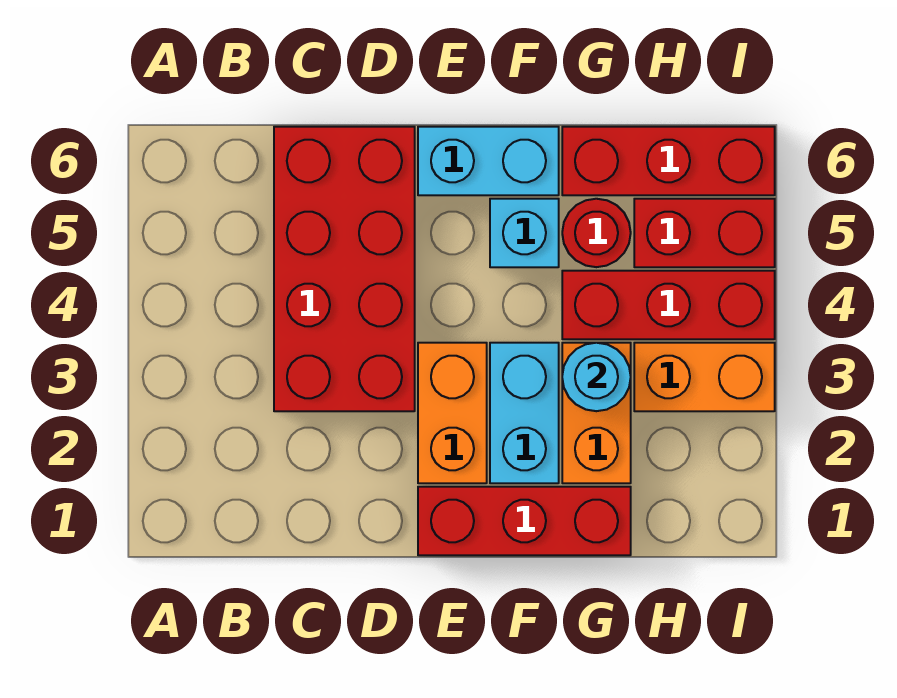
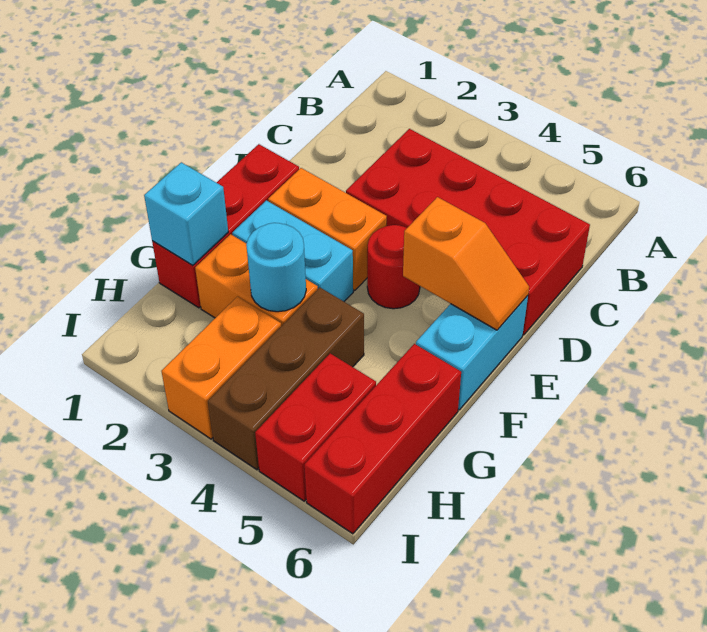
none -> orange 1x2 slope [403,197,529,330]
cyan 1x1 brick [490,199,559,267] -> cyan 1x1 brick moved to [144,162,228,265]
red 1x3 brick [562,271,775,339] -> brown 1x3 brick [208,287,364,470]
red 1x1 round brick [562,199,631,267] -> red 1x1 round brick moved to [367,225,420,309]

